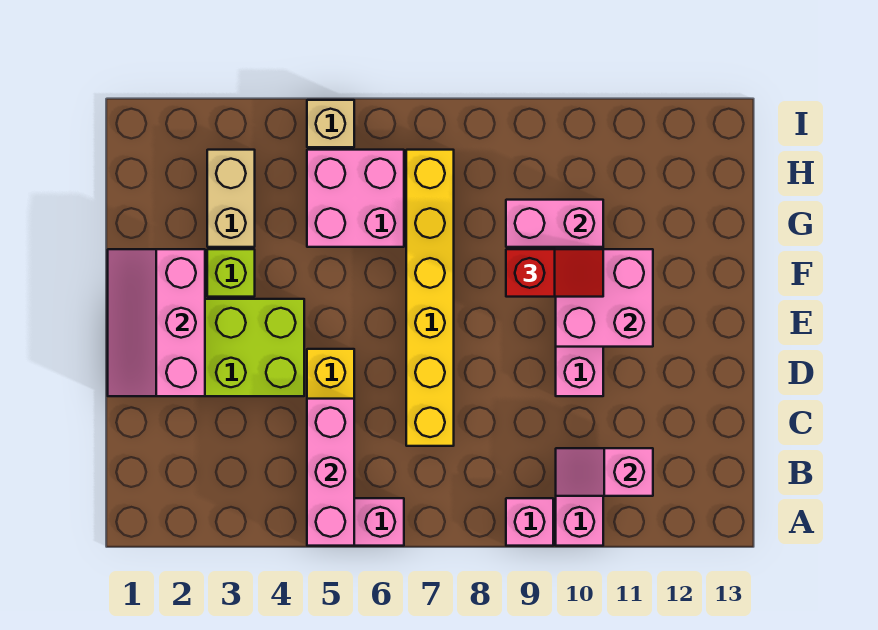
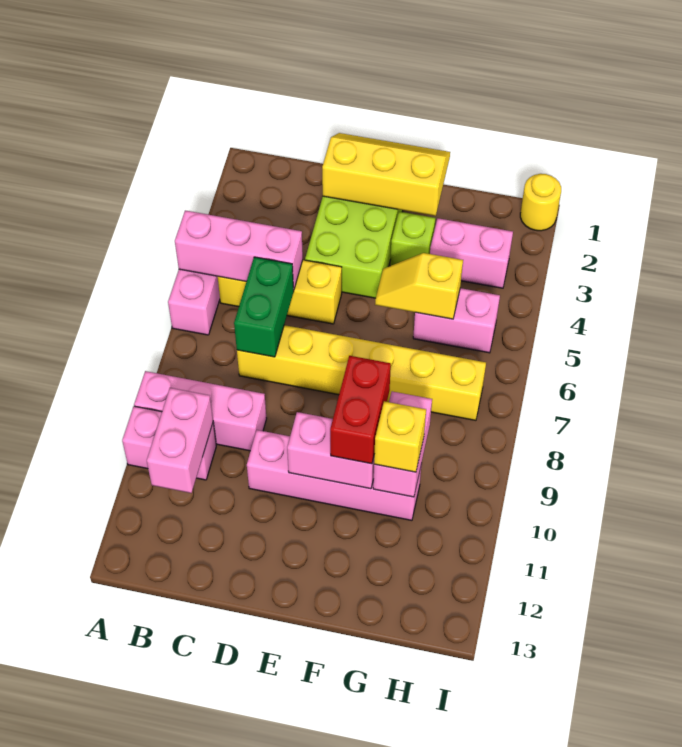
pink 1x1 brick [506,498,553,546] -> pink 1x3 brick [134,371,267,451]
pink 1x2 slope [556,448,653,496] -> pink 1x2 brick [147,388,213,493]
none -> green 1x2 brick [234,257,294,357]
pink 2x3 slope [108,249,205,396] -> yellow 2x3 slope [322,133,450,216]
pink 2x2 brick [556,249,653,347] -> pink 1x2 brick [287,412,374,489]
none -> yellow 1x2 slope [375,253,463,319]
red 1x2 slope [506,249,603,297] -> red 1x2 brick [330,356,391,464]
tan 1x2 brick [207,150,255,247] -> pink 1x2 brick [430,218,513,288]
pink 2x2 brick [307,150,404,247] -> pink 1x2 brick [413,288,500,353]
none -> yellow 1x1 brick [374,401,426,472]
none -> yellow 1x1 round brick [520,174,561,231]
tan 1x1 brick [307,100,354,147] -> none

